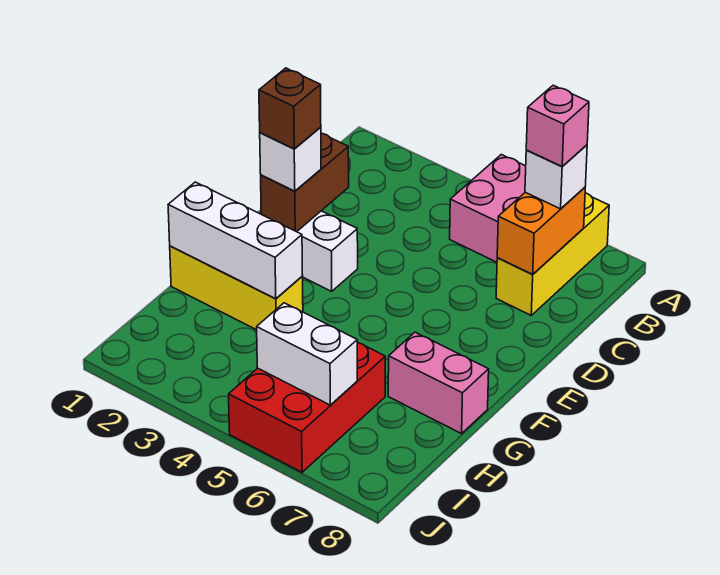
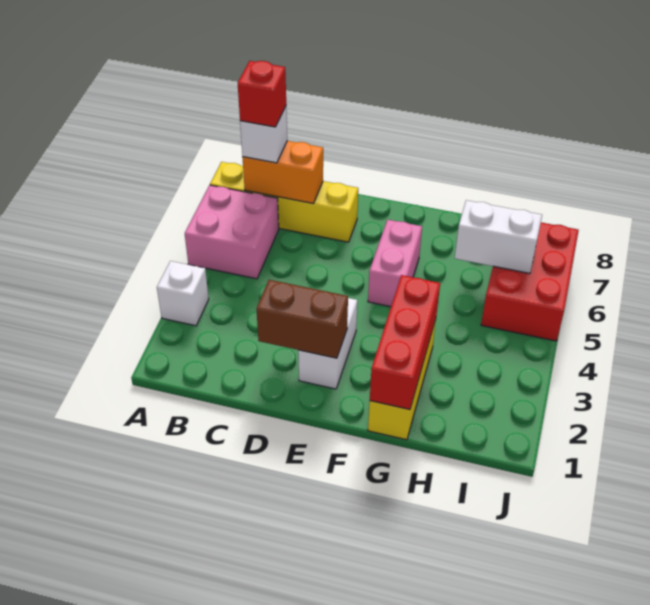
yellow 1x3 brick [496,193,609,315] -> yellow 1x4 brick [210,162,358,242]
pink 1x1 brick [526,85,589,167] -> red 1x1 brick [238,61,286,127]
white 1x1 brick [260,127,321,191] -> white 1x1 brick moved to [157,261,209,326]
brown 1x1 brick [259,68,321,149] -> none
white 1x3 brick [168,182,303,299] -> red 1x3 brick [370,275,440,410]
pink 1x2 brick [388,332,489,434] -> pink 1x2 brick moved to [368,220,422,307]
red 2x3 brick [229,342,385,472] -> red 2x3 brick turned to [481,222,579,341]
white 1x2 brick [257,303,357,405] -> white 1x2 brick turned to [455,200,542,273]

